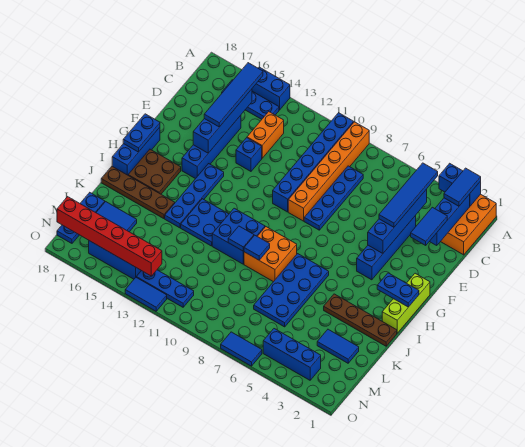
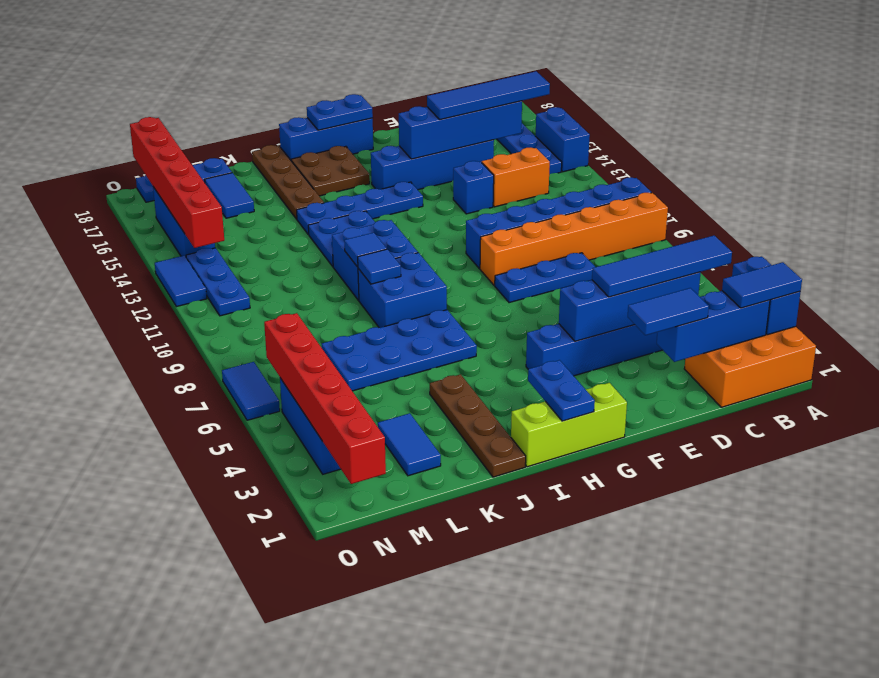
blue 1x4 plate [304,166,363,230] -> blue 1x3 plate [495,253,595,303]
orange 2x2 brick [244,227,297,282] -> blue 2x2 brick [358,253,447,328]
none -> red 1x6 brick [264,313,386,484]

